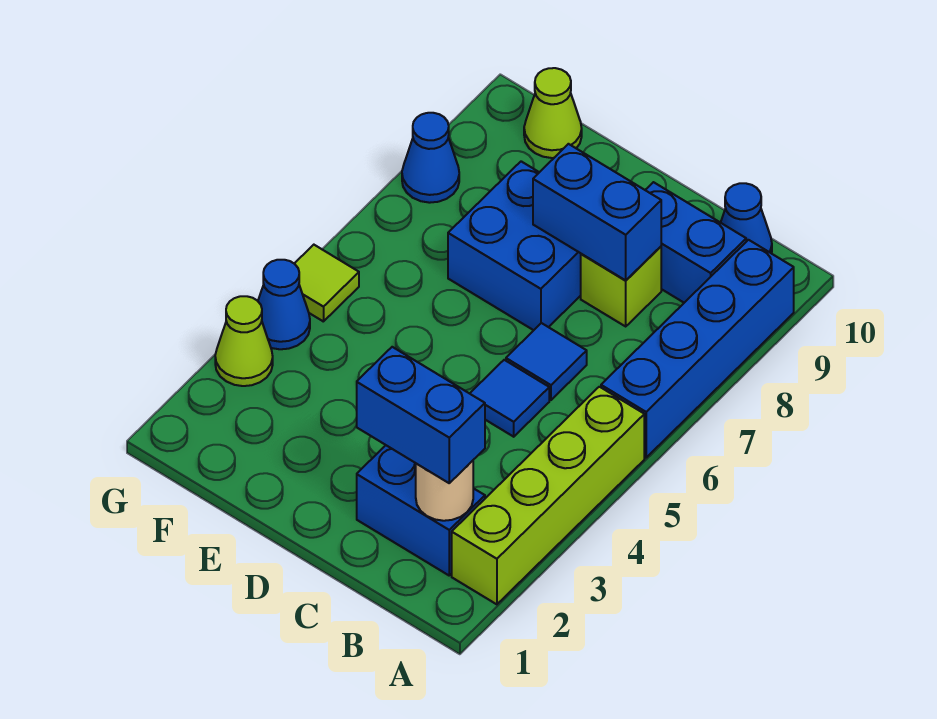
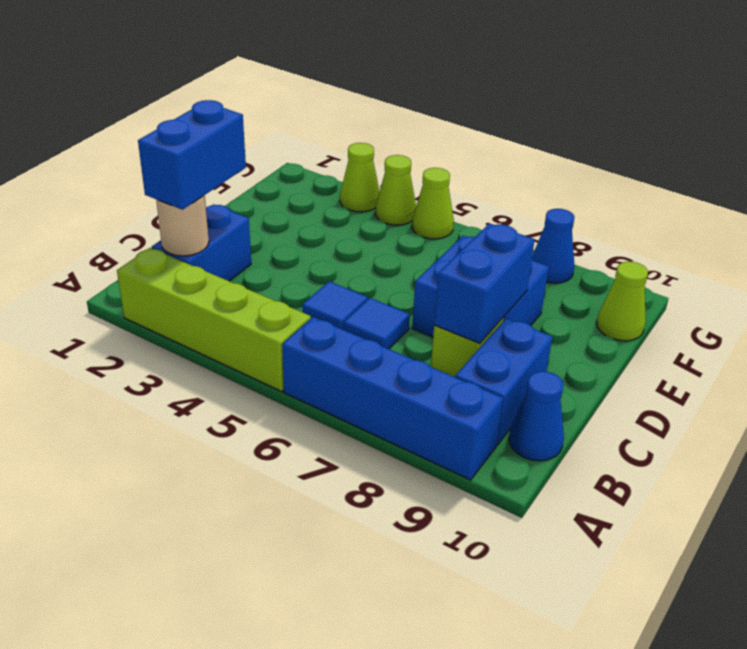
blue 1x1 cone [258,260,310,349] -> lime 1x1 cone [375,155,416,225]
lime 1x1 tile [294,245,359,322] -> lime 1x1 cone [412,168,454,239]

